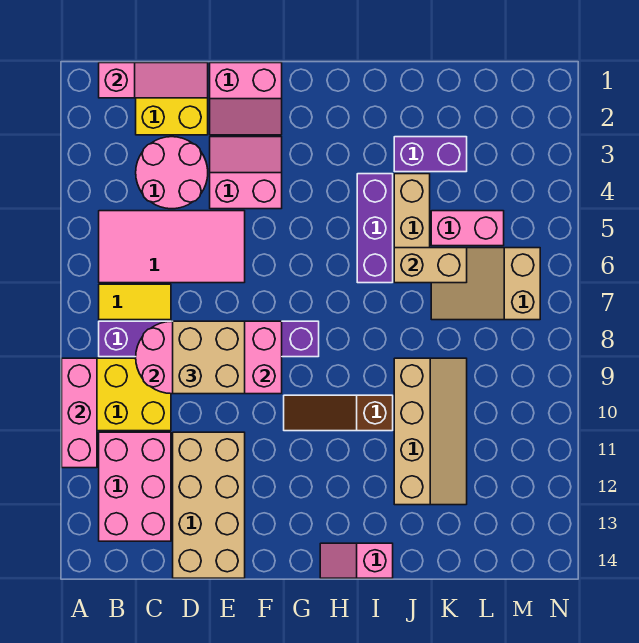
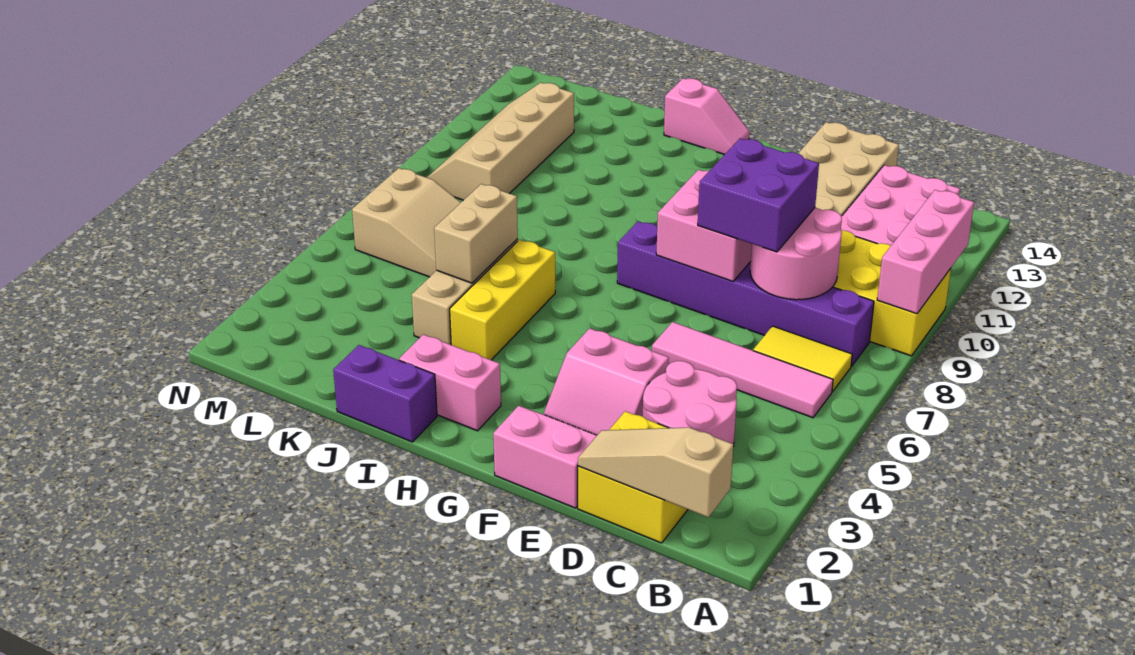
pink 1x3 slope [99,63,208,98] -> tan 1x3 slope [578,427,733,517]
pink 2x4 tile [99,211,245,283] -> pink 1x4 tile [652,322,833,418]
tan 2x2 brick [173,321,245,394] -> purple 2x2 brick [698,138,819,252]
brown 1x3 slope [284,395,393,431] -> none
purple 1x3 brick [357,174,393,283] -> yellow 1x3 brick [450,240,555,360]
purple 1x2 brick [394,137,467,172] -> purple 1x2 brick moved to [333,345,437,442]
tan 1x2 brick [394,248,467,283] -> tan 1x2 brick turned to [434,184,518,283]
tan 2x4 slope [394,358,467,505] -> tan 2x4 slope moved to [427,83,574,200]
pink 1x2 brick [431,211,504,246] -> pink 1x2 brick moved to [399,335,501,431]

